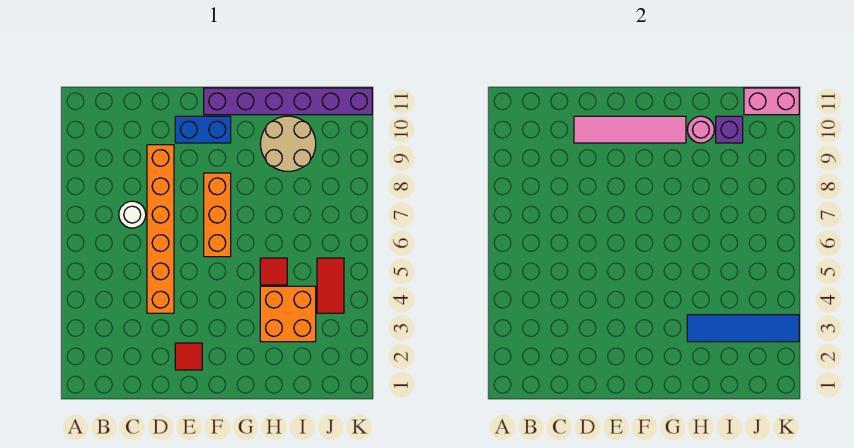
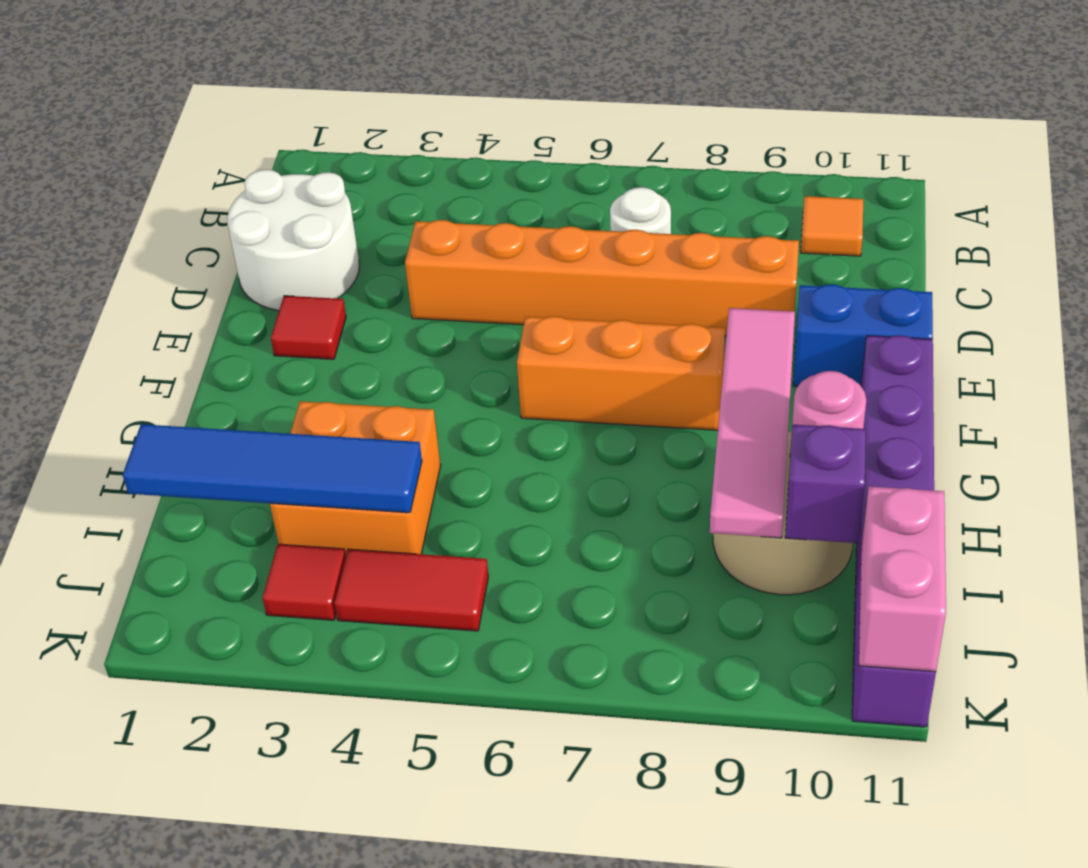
none -> orange 1x1 tile [801,196,863,256]
none -> white 2x2 round brick [227,170,359,311]
pink 1x4 tile [574,116,686,143] -> pink 1x4 tile moved to [710,308,795,538]
blue 1x2 brick [175,116,231,143] -> blue 1x2 brick turned to [793,284,933,387]
blue 1x4 tile [687,315,799,342] -> blue 1x4 tile turned to [123,424,422,513]
red 1x1 tile [260,258,287,285] -> red 1x1 tile moved to [262,544,346,620]

